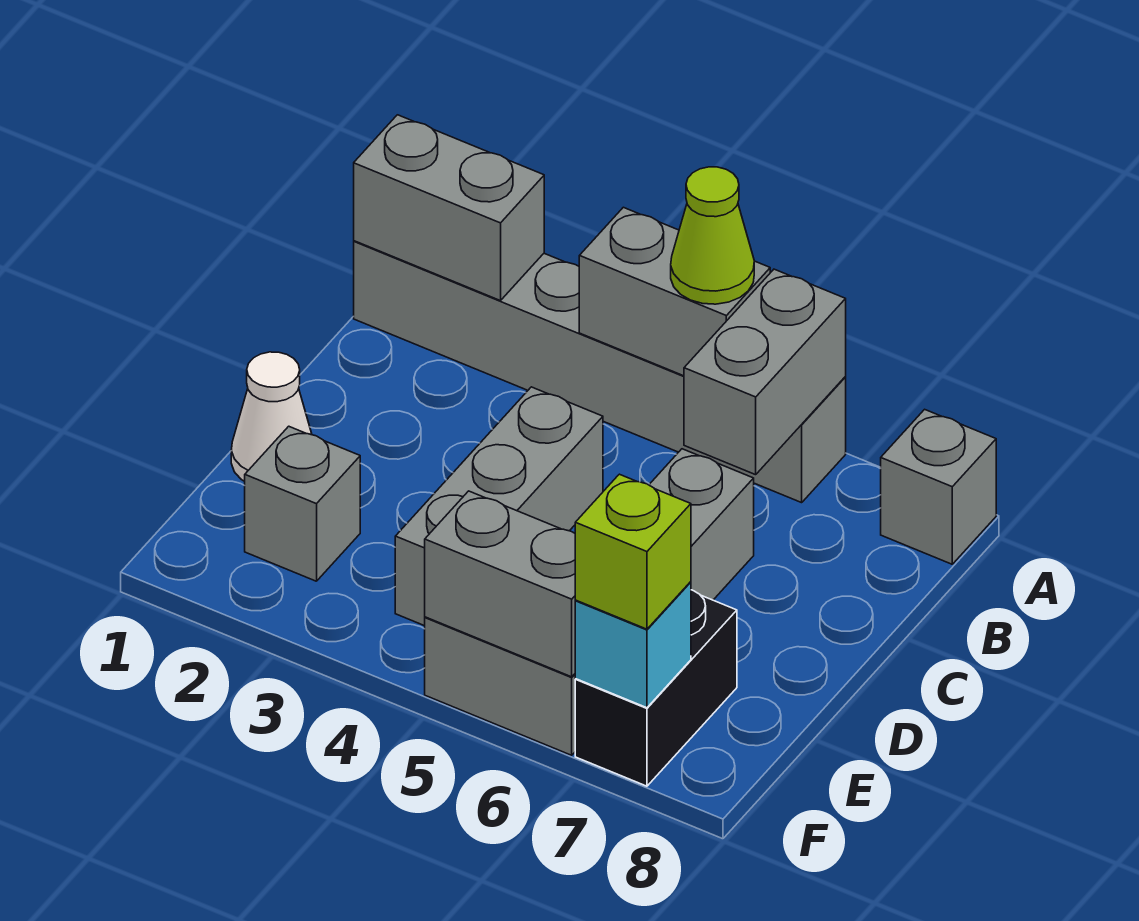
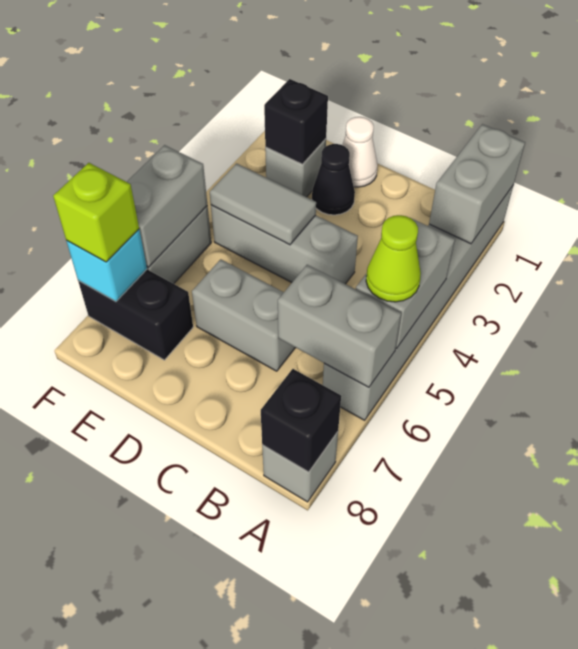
none -> black 1x1 brick [261,369,341,472]
none -> black 1x1 cone [312,144,355,215]
none -> grey 1x2 tile [210,163,316,245]
none -> black 1x1 brick [264,79,328,164]

